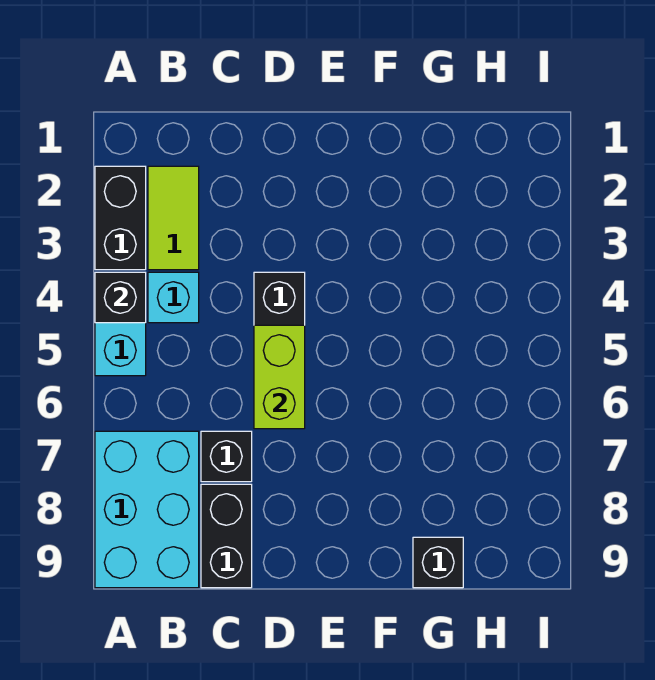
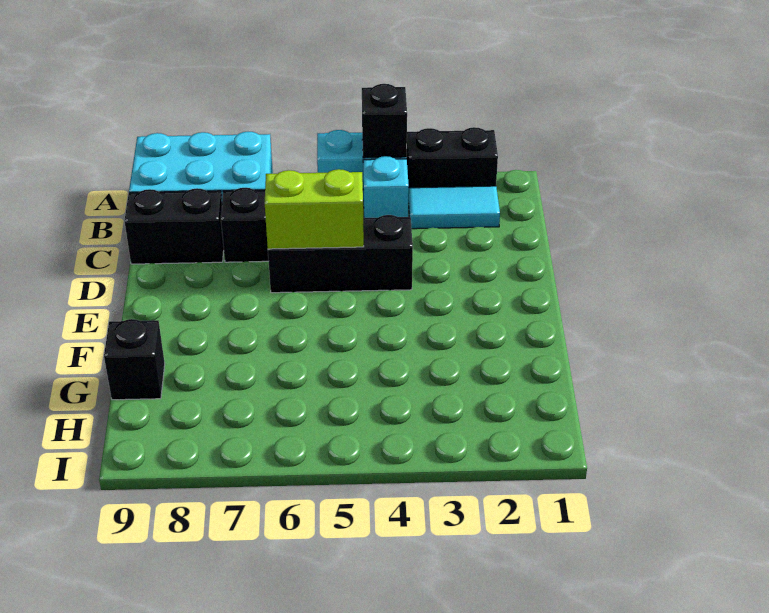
lime 1x2 tile [148,166,199,270] -> cyan 1x2 tile [408,186,500,229]

